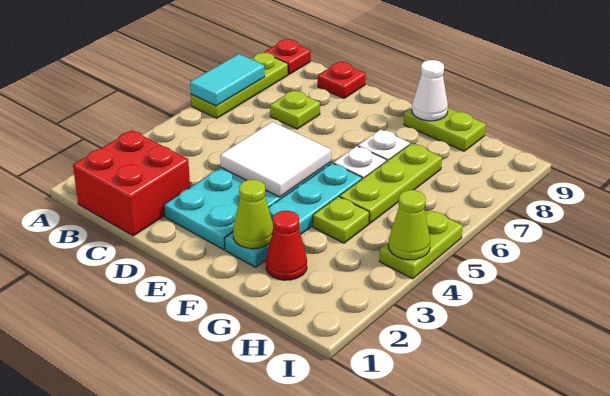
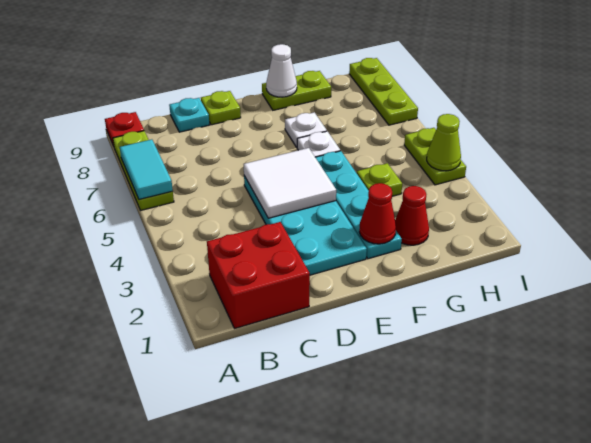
lime 1x1 plate [270,90,320,129] -> lime 1x1 plate moved to [201,91,241,125]
red 1x1 plate [318,62,366,98] -> cyan 1x1 plate [169,98,209,132]
lime 1x1 cone [233,180,273,249] -> red 1x1 cone [359,183,396,244]
lime 1x3 plate [339,143,442,223] -> lime 1x3 plate moved to [349,58,418,125]

